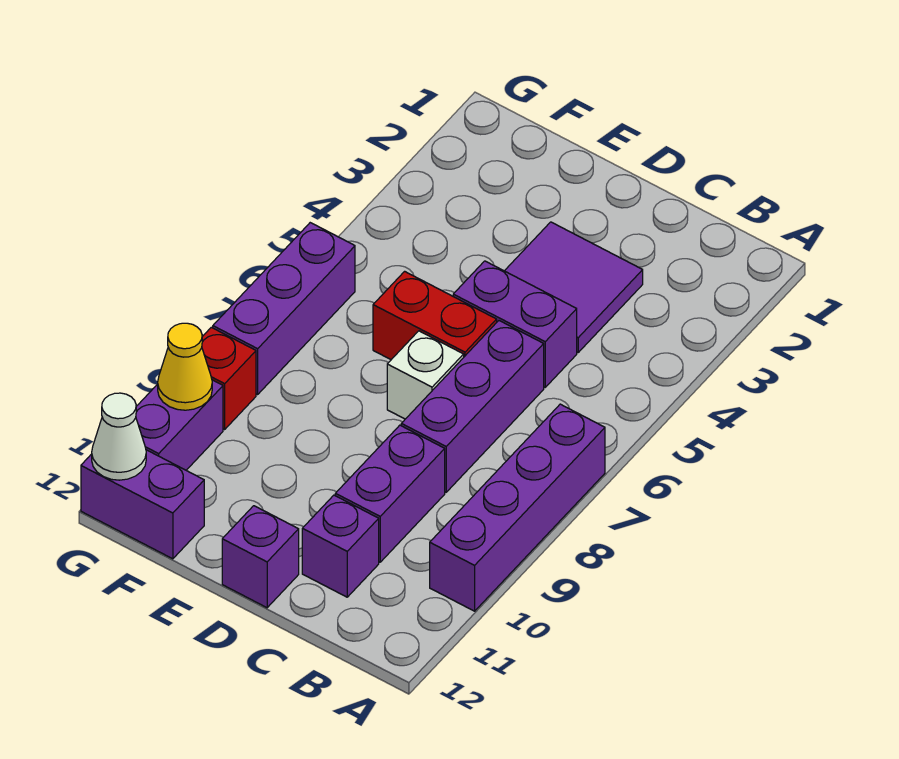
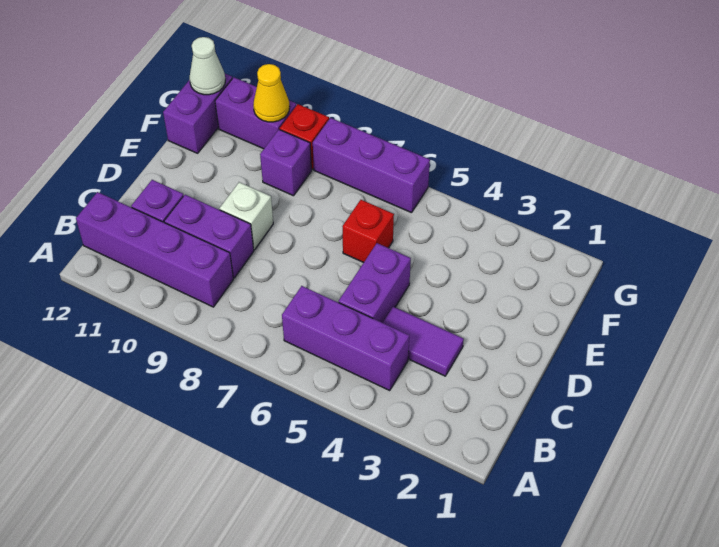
purple 1x4 brick [430,404,605,611] -> purple 1x4 brick moved to [76,192,233,307]
purple 2x2 tile [505,222,643,352] -> purple 1x2 tile [383,307,464,376]
purple 1x3 brick [401,321,544,492] -> purple 1x3 brick moved to [282,286,409,390]
red 1x2 brick [373,271,497,360] -> red 1x1 brick [342,200,394,262]
white 1x1 brick [387,331,464,419] -> white 1x1 brick moved to [219,182,273,250]
purple 1x1 brick [222,506,299,608] -> purple 1x1 brick moved to [260,129,311,196]

